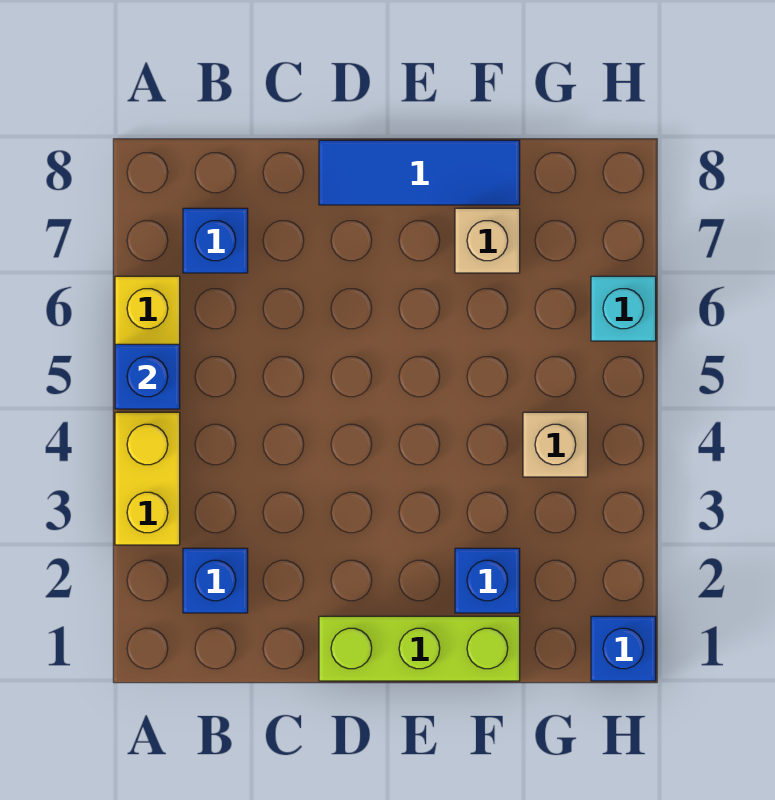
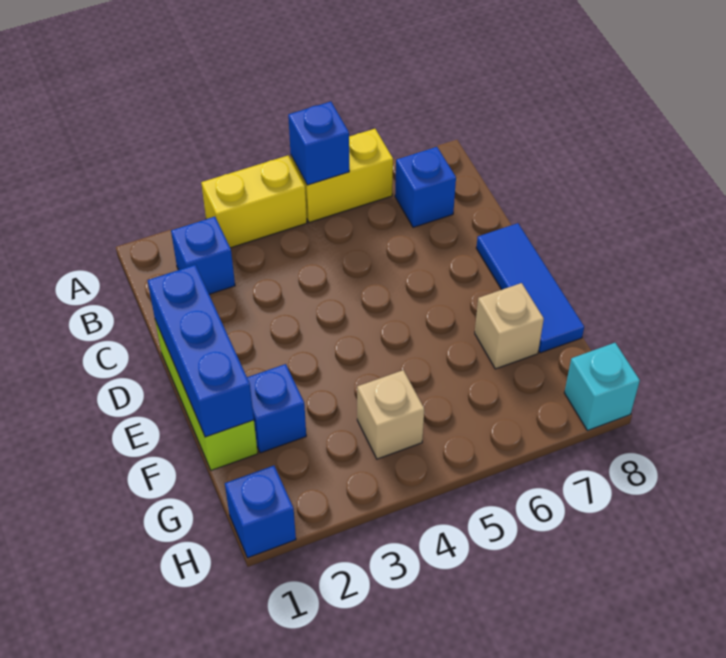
none -> blue 1x3 brick [147,265,254,437]
cyan 1x1 brick [591,276,656,341] -> cyan 1x1 brick moved to [564,343,640,431]

